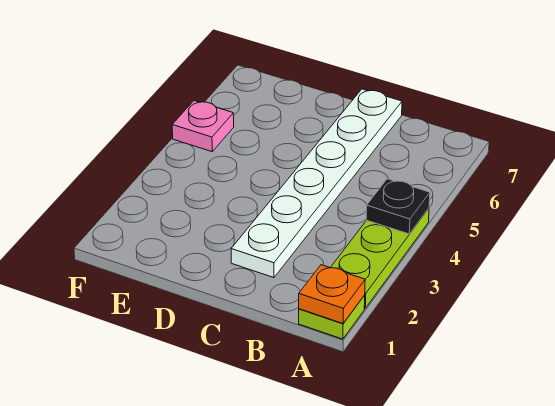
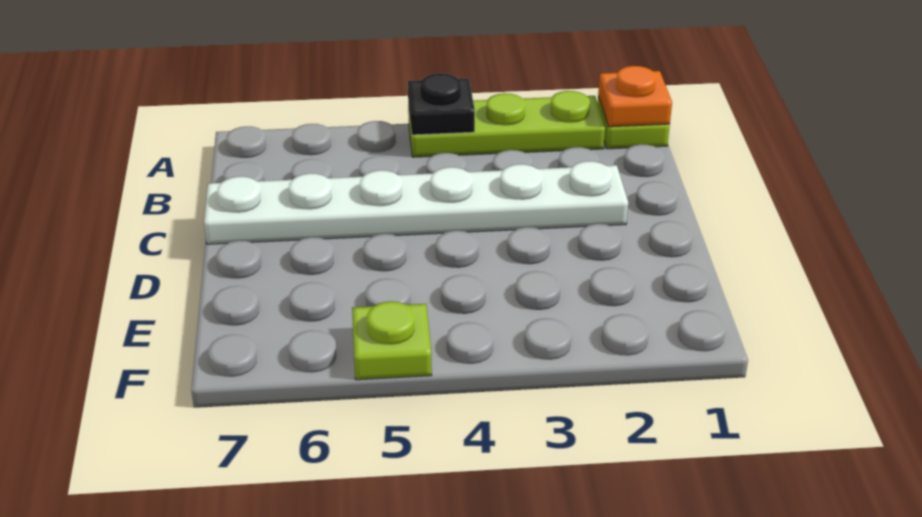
pink 1x1 plate [172,101,234,152] -> lime 1x1 plate [352,301,432,380]

